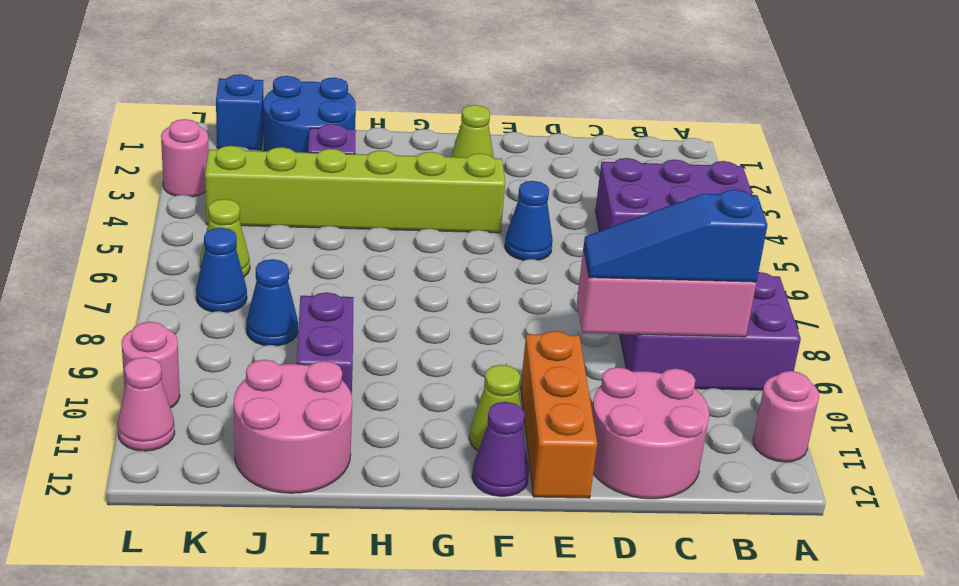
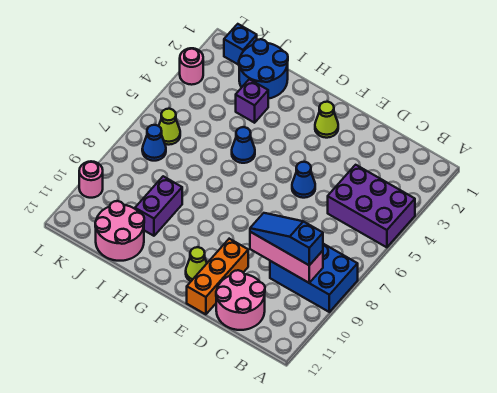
purple 2x3 brick [620,272,801,390] -> blue 2x3 brick [270,244,358,312]
pink 1x1 round brick [753,371,819,462] -> none
lime 1x6 brick [205,146,505,233] -> none
purple 1x1 cone [472,402,529,496] -> none
blue 1x1 cone [246,259,298,346] -> blue 1x1 cone moved to [232,127,255,163]
pink 1x1 cone [118,357,175,451] -> none

